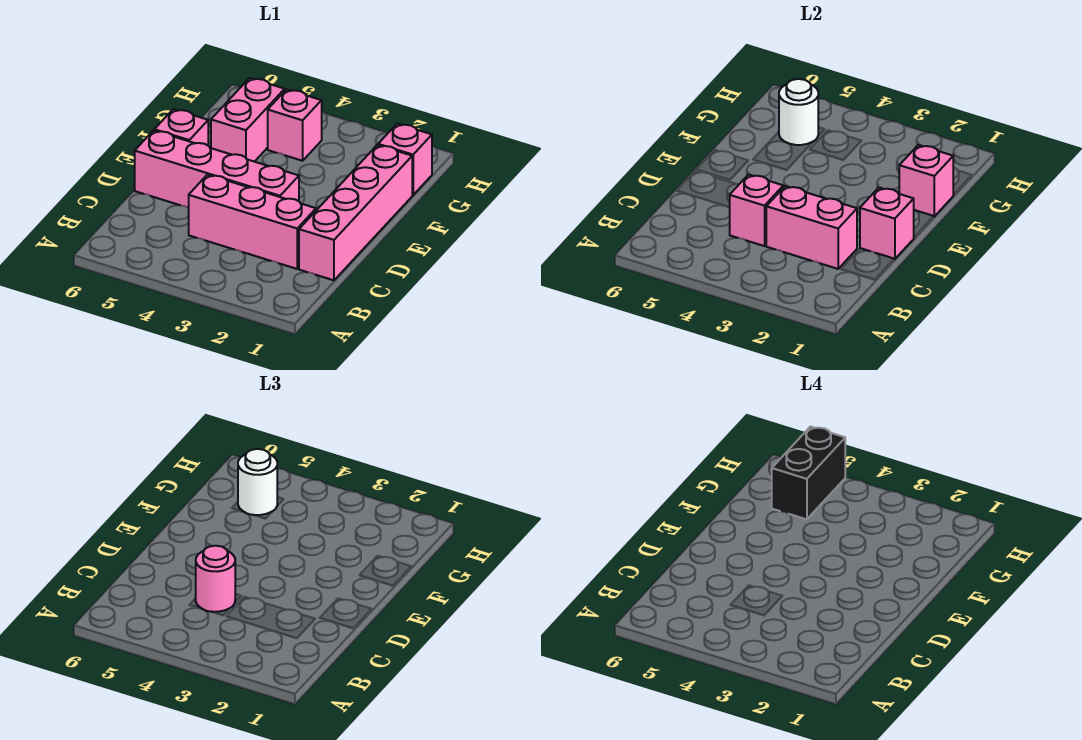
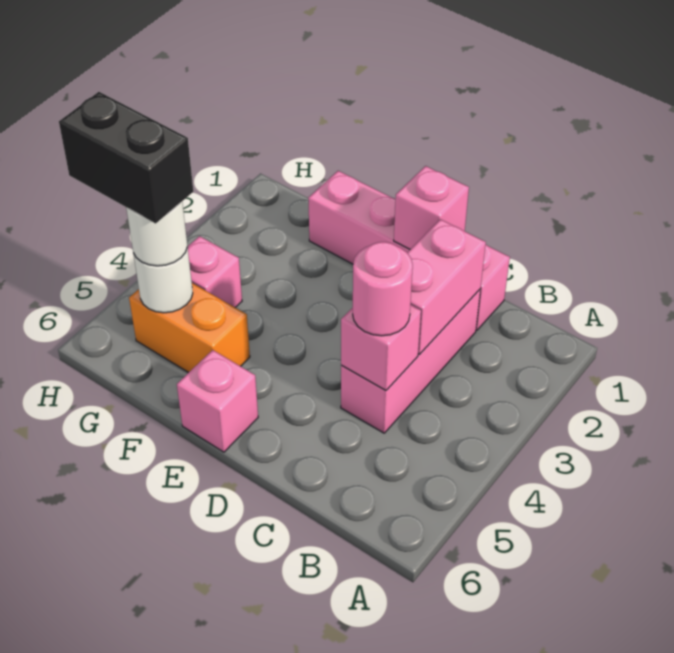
pink 1x4 brick [135,130,299,208] -> none
pink 1x1 brick [899,145,954,216] -> none
pink 1x2 brick [211,78,285,162] -> orange 1x2 brick [129,283,250,373]
pink 1x1 brick [378,124,432,195] -> none

